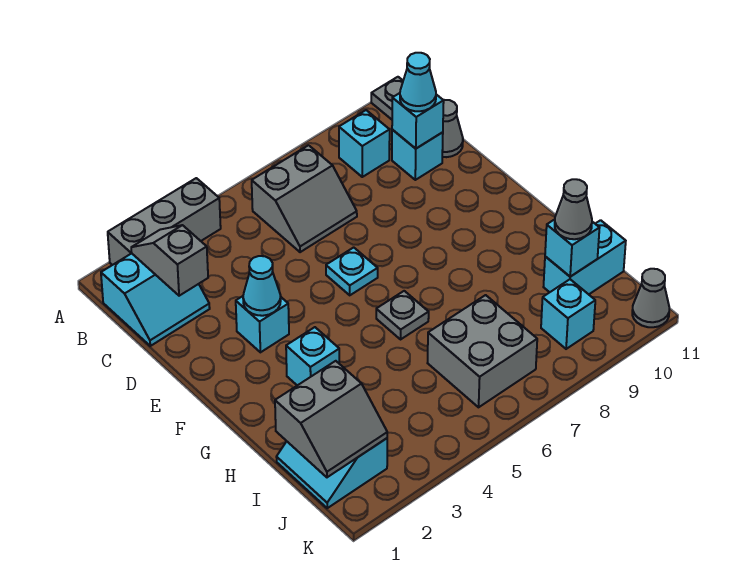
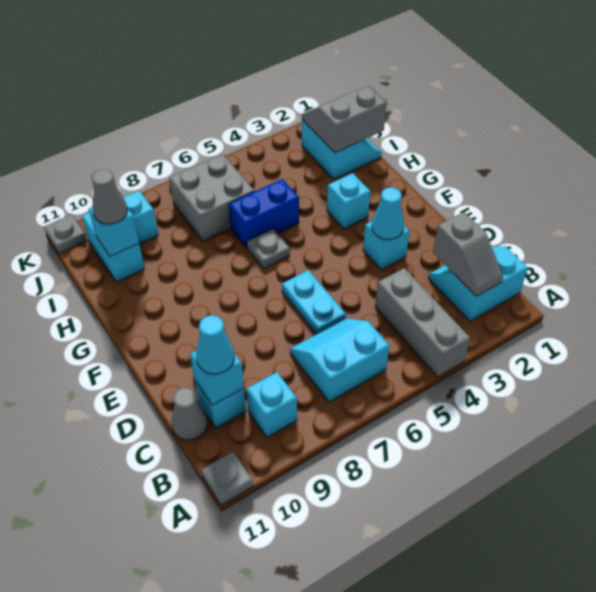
grey 1x3 brick [108,178,221,265] -> grey 1x3 brick turned to [375,268,470,377]
grey 2x2 slope [252,145,357,252] -> cyan 2x2 slope [290,318,389,402]
cyan 1x1 plate [326,247,378,295] -> cyan 1x2 plate [282,270,346,334]
none -> blue 1x2 brick [229,179,299,248]
cyan 1x2 brick [544,220,626,294] -> cyan 1x2 brick turned to [82,212,145,282]
grey 1x1 cone [632,269,669,327] -> grey 1x1 plate [44,214,87,254]

